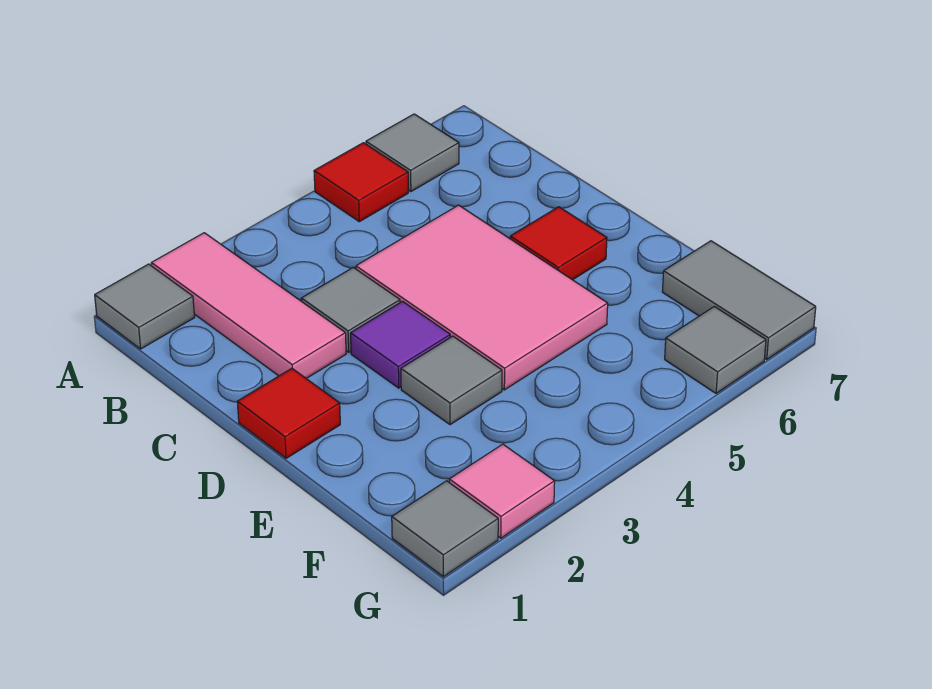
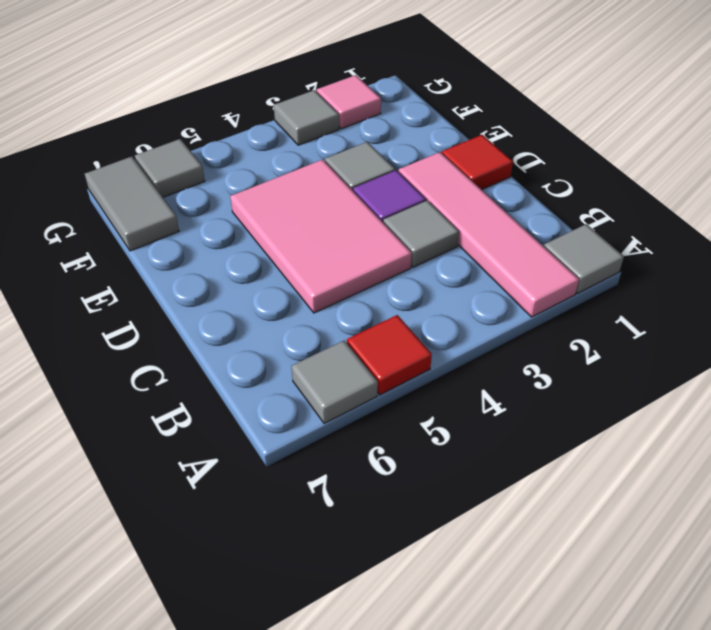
pink 1x3 tile [151,233,346,379] -> pink 1x4 tile [399,152,579,317]
red 1x1 tile [510,207,607,280] -> none
grey 1x1 tile [392,481,498,577] -> grey 1x1 tile moved to [274,90,339,145]

